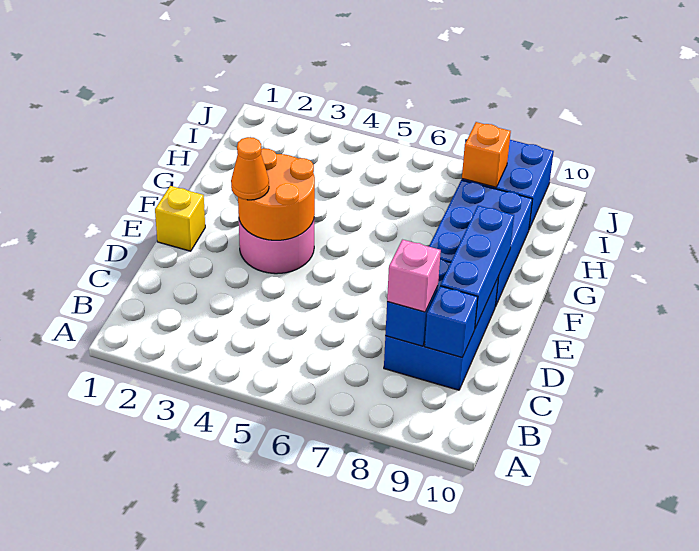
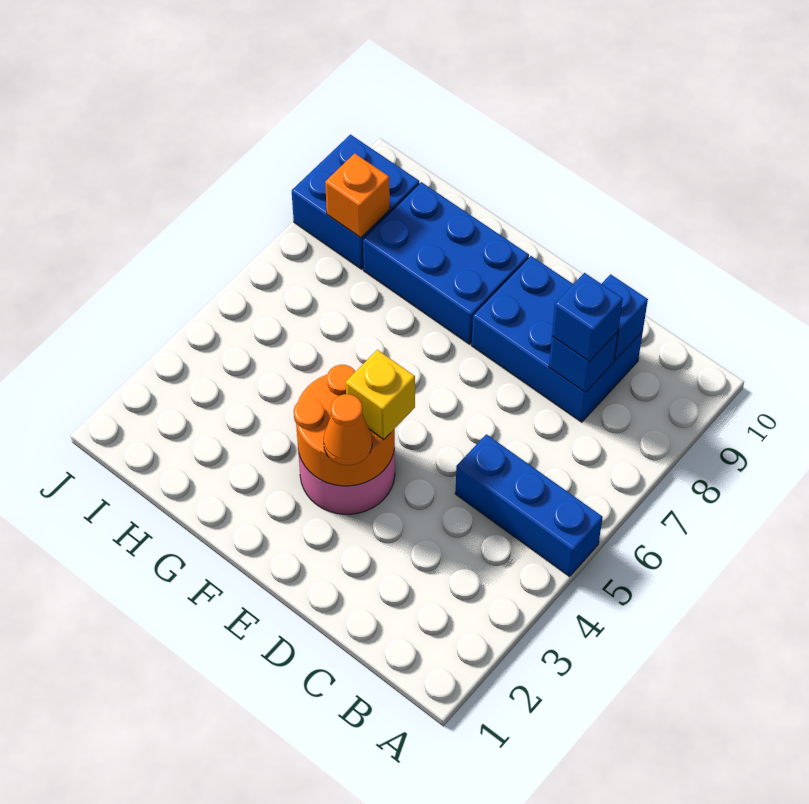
pink 1x1 brick [387,240,441,312] -> blue 1x1 brick [552,273,623,361]
blue 1x3 brick [440,206,514,328] -> blue 1x3 brick moved to [455,434,603,576]
yellow 1x1 brick [155,186,205,251] -> yellow 1x1 brick moved to [346,350,415,440]

